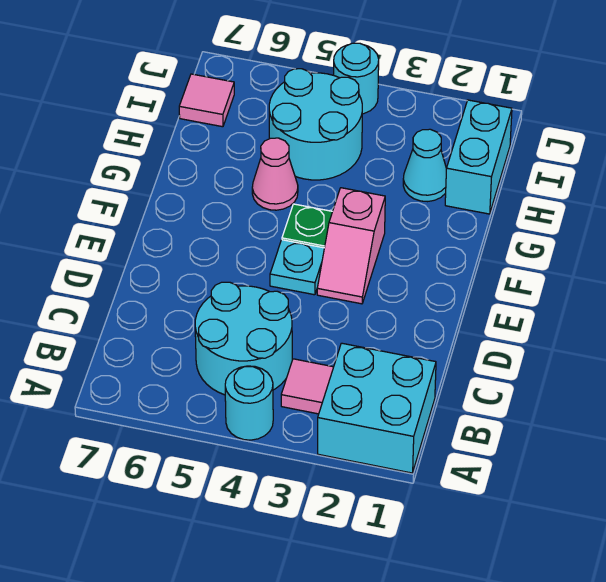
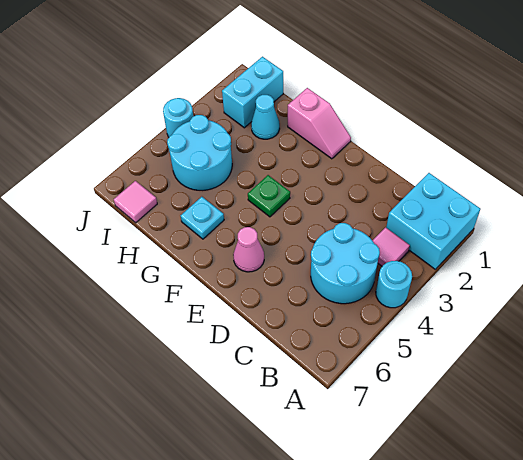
pink 1x2 slope [317,188,385,304] -> pink 1x2 slope moved to [288,88,351,159]
cyan 1x1 plate [270,240,324,295] -> cyan 1x1 plate moved to [180,197,224,239]
pink 1x1 cone [252,138,298,210] -> pink 1x1 cone moved to [233,227,264,272]
cyan 1x2 brick [445,100,512,214] -> cyan 1x2 brick turned to [222,57,283,128]

